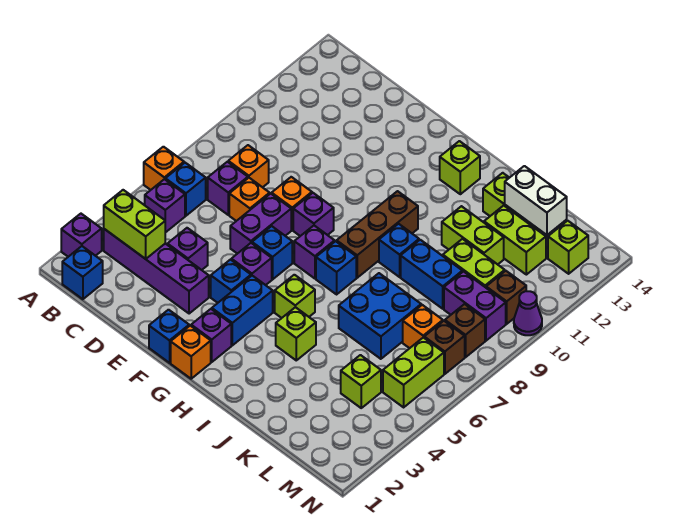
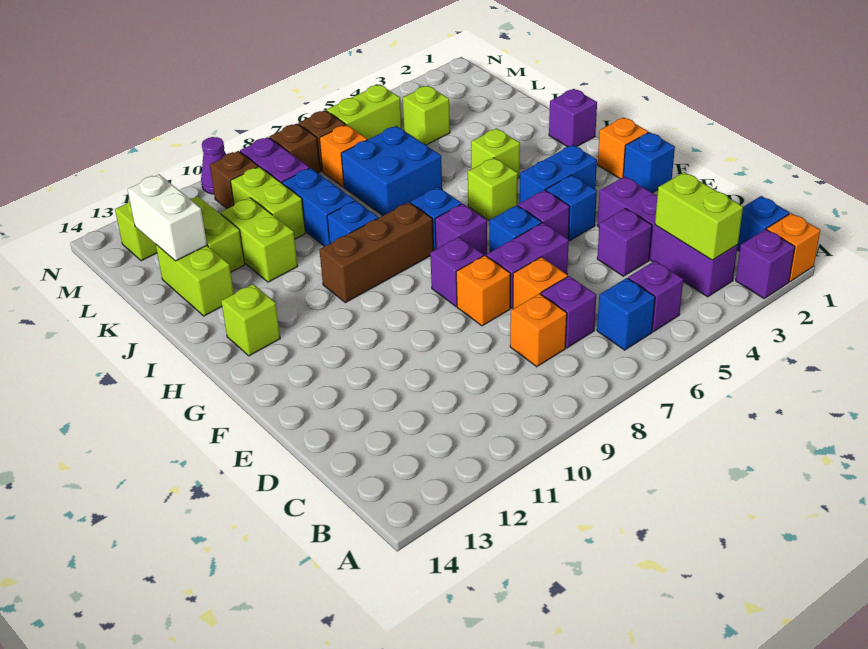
orange 1x1 brick [144,147,184,190] -> orange 1x1 brick moved to [767,213,820,282]
purple 1x1 brick [191,309,231,362] -> purple 1x1 brick moved to [549,89,597,147]

